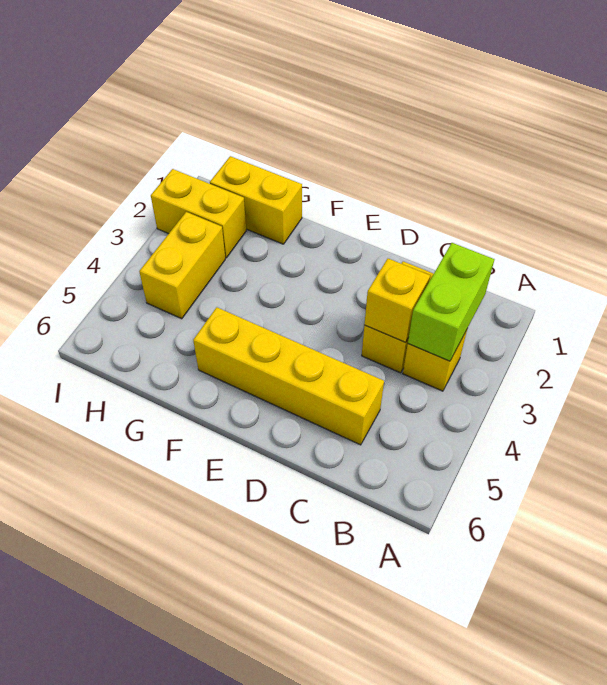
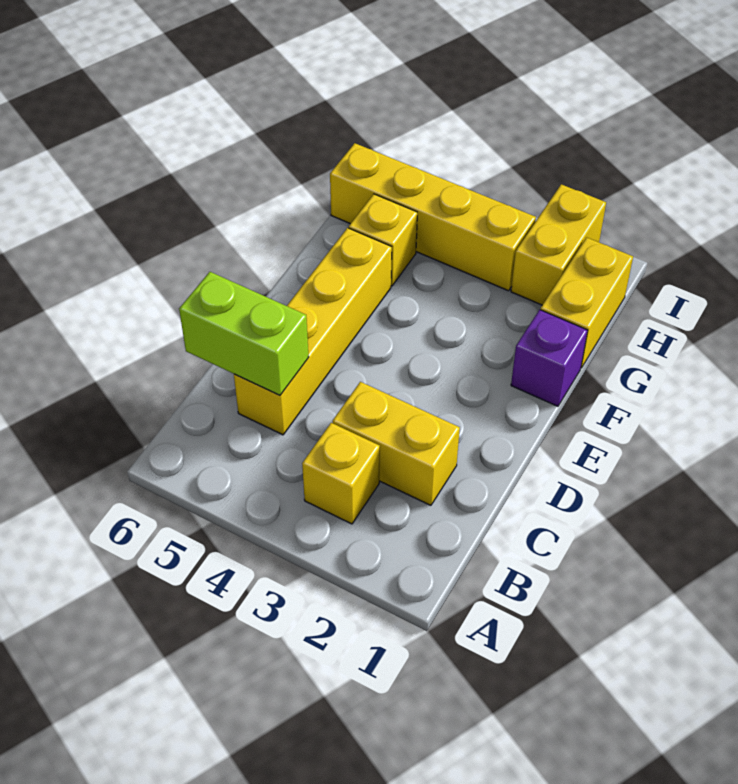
lime 1x2 brick [408,243,494,361] -> lime 1x2 brick moved to [179,272,309,395]
yellow 1x1 brick [364,259,430,342] -> yellow 1x1 brick moved to [349,194,417,286]
none -> purple 1x1 brick [511,310,588,406]
yellow 1x2 brick [139,212,225,319] -> yellow 1x4 brick [330,143,536,291]

